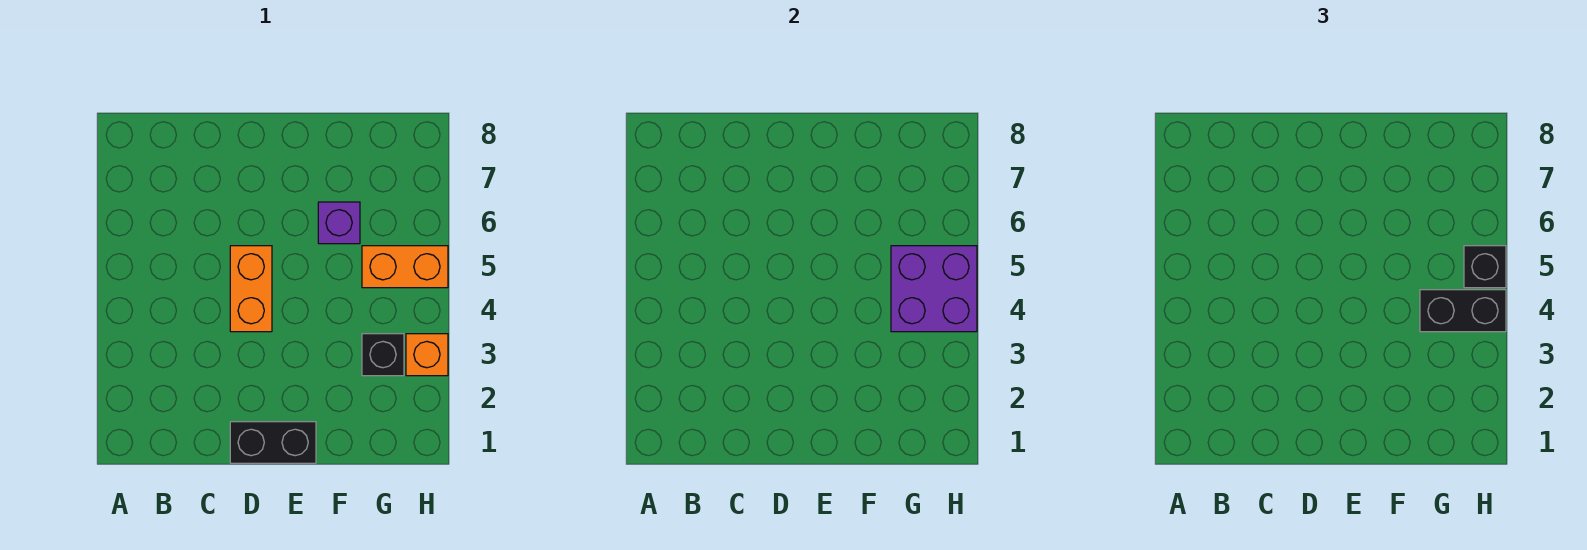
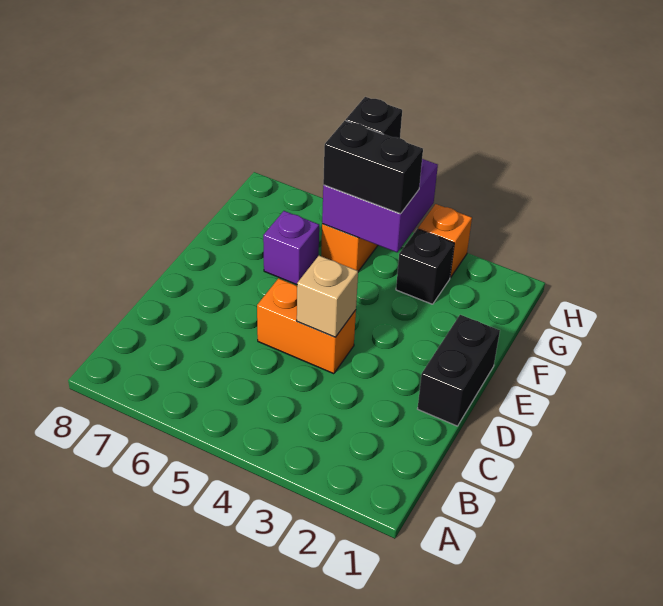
none -> tan 1x1 brick [297,256,358,337]
black 1x2 brick [1420,290,1506,332] -> black 1x2 brick turned to [323,121,423,214]

